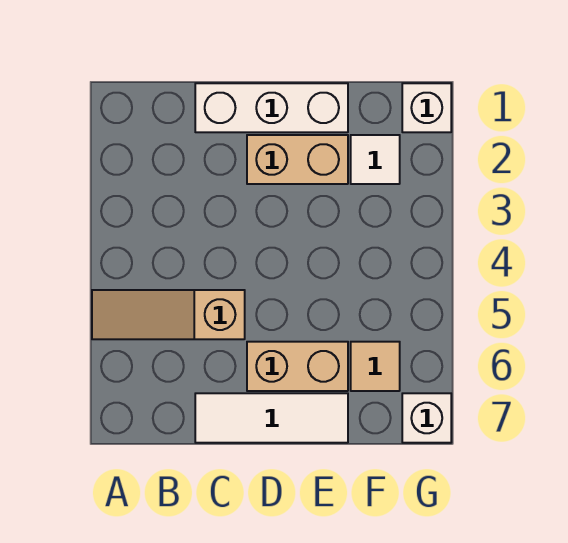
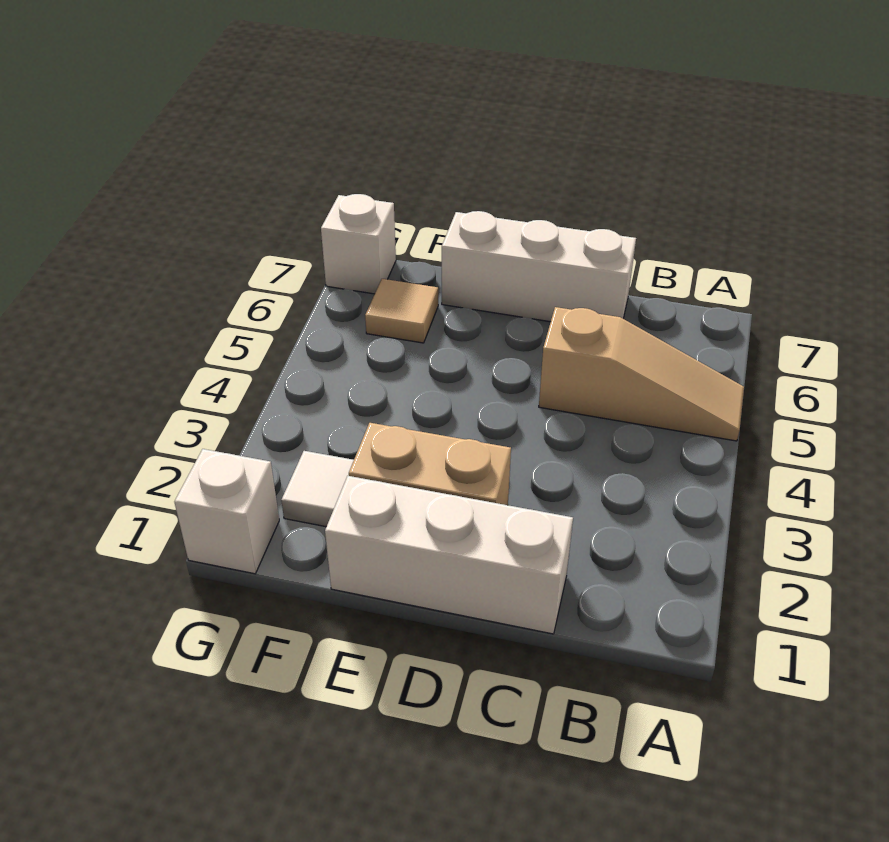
white 1x3 tile [195,393,348,443] -> white 1x3 brick [442,211,636,322]
tan 1x2 brick [247,342,348,391] -> none

